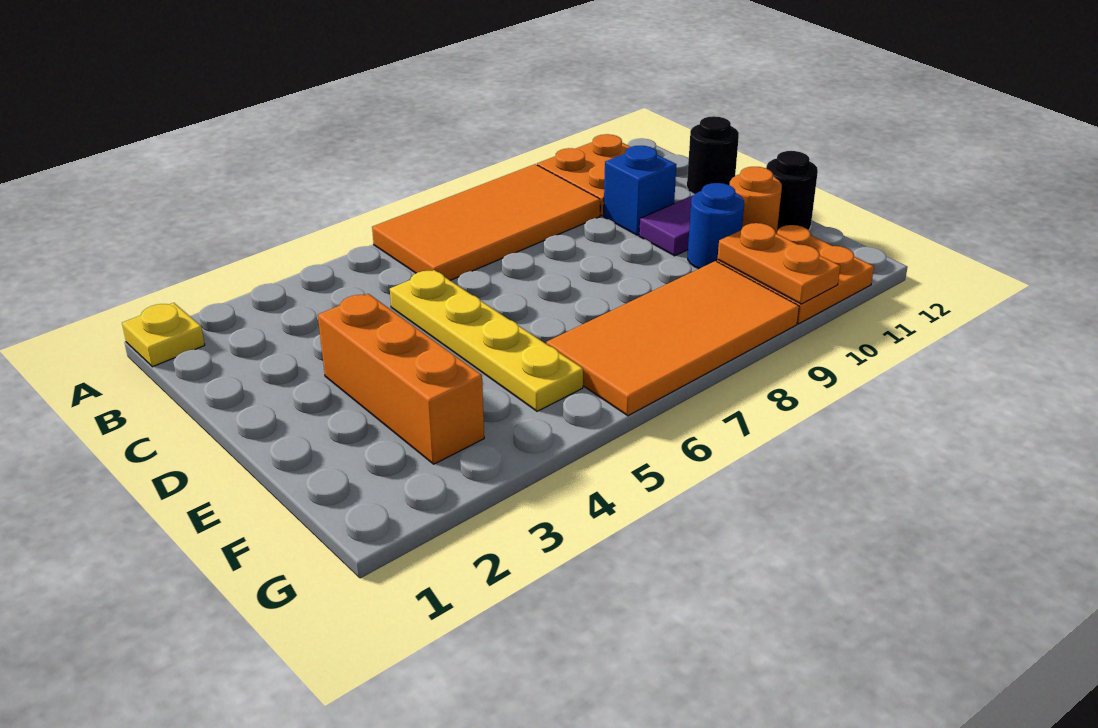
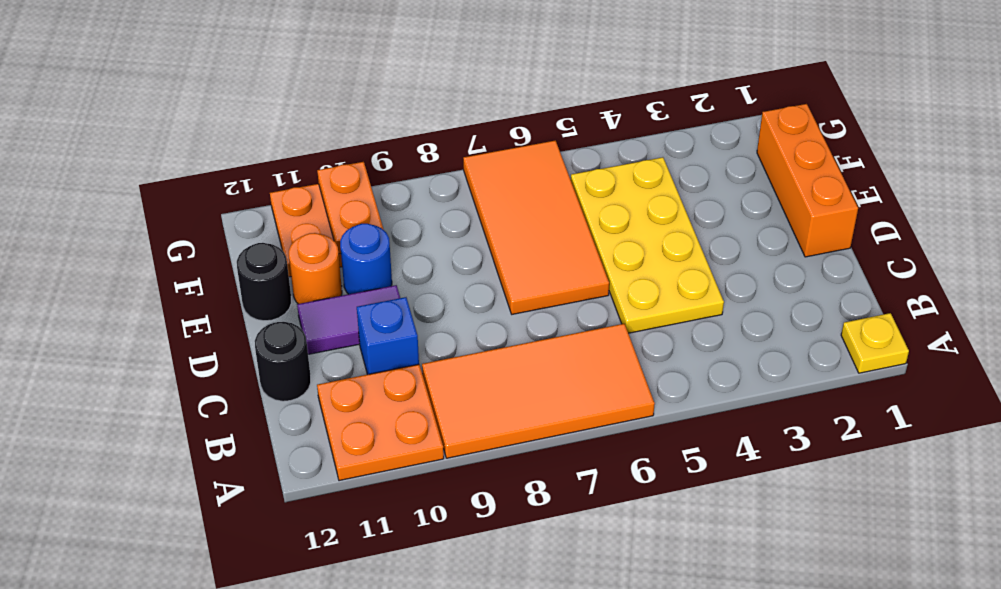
yellow 1x4 plate [390,270,583,411] -> yellow 2x4 plate [571,157,724,333]
orange 1x3 brick [318,294,484,464] -> orange 1x3 brick moved to [757,104,858,257]
orange 2x4 tile [546,261,799,416] -> orange 2x4 tile turned to [463,140,609,314]

